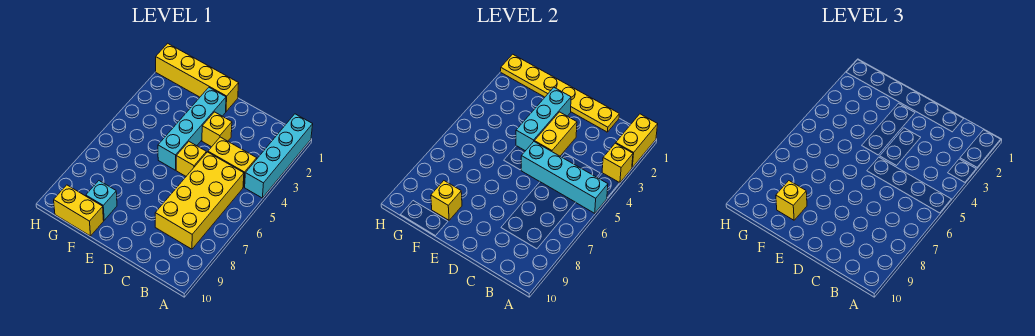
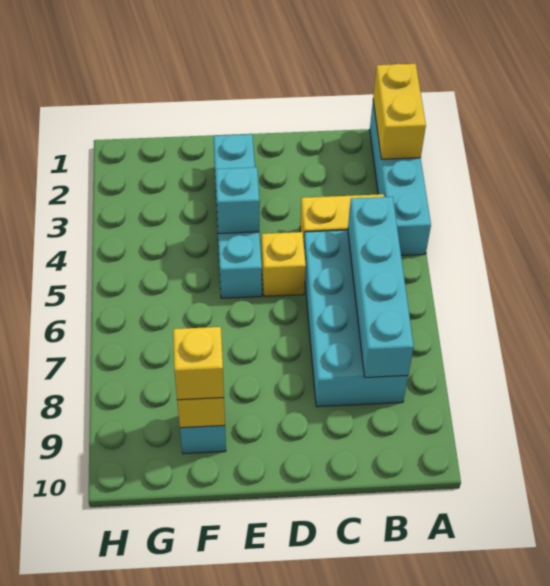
yellow 1x1 brick [602,143,633,183] -> none
cyan 1x4 brick [521,142,608,213] -> cyan 1x4 brick turned to [348,197,414,377]
yellow 2x4 brick [155,152,244,249] -> cyan 2x4 brick [304,230,408,407]
yellow 1x6 plate [501,54,619,132] -> none
yellow 1x1 brick [202,112,232,147] -> none
yellow 1x2 brick [534,112,577,156] -> none
yellow 1x4 brick [156,43,239,112] -> none
cyan 1x3 brick [516,88,571,151] -> cyan 1x1 brick [215,167,260,234]
yellow 1x2 brick [54,185,104,236] -> none

